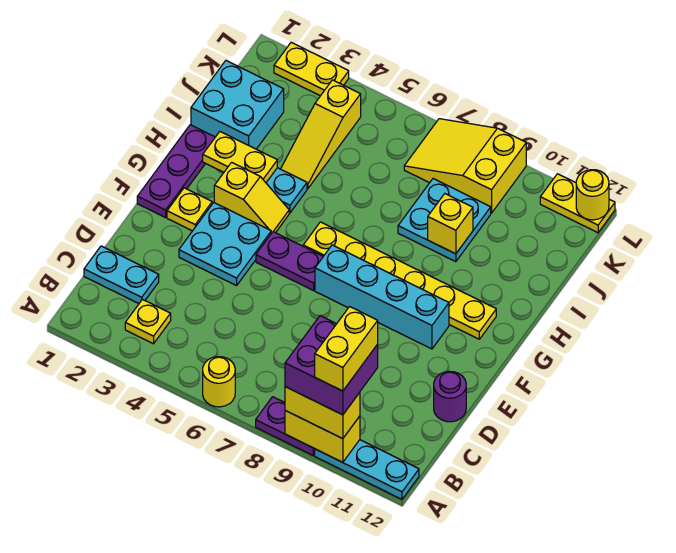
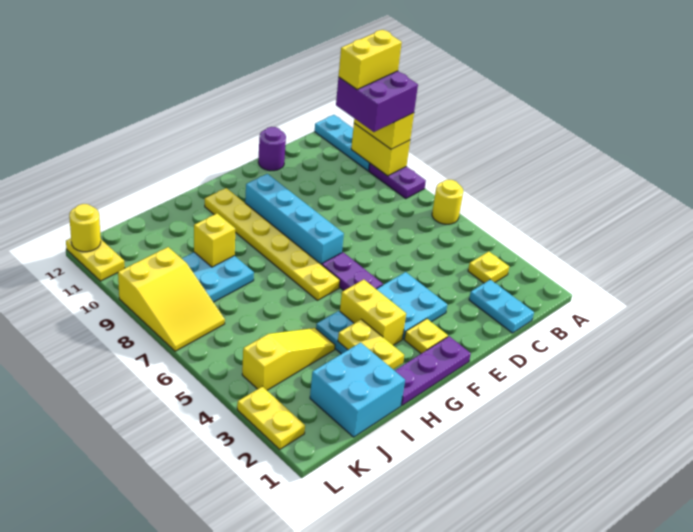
yellow 1x2 slope [214,162,289,233] -> yellow 1x2 brick [340,279,406,345]

